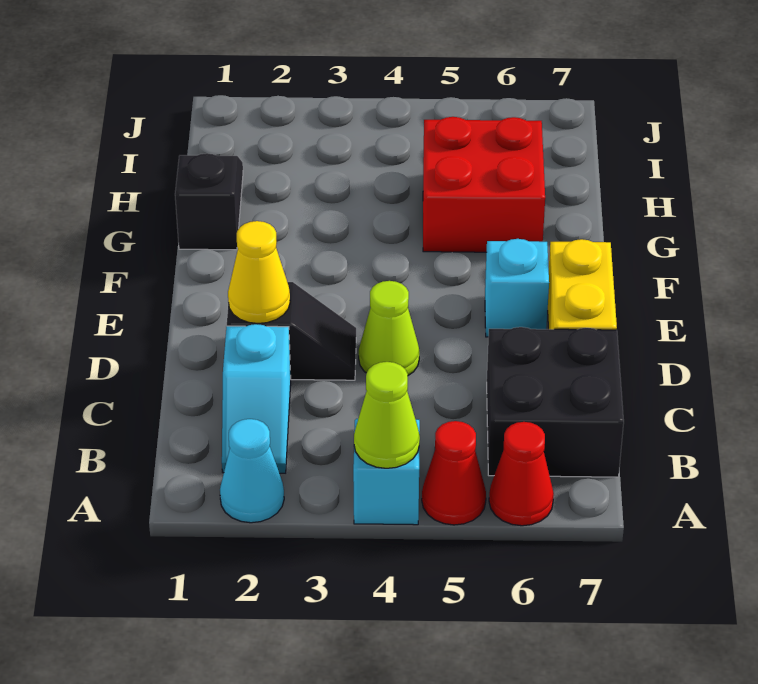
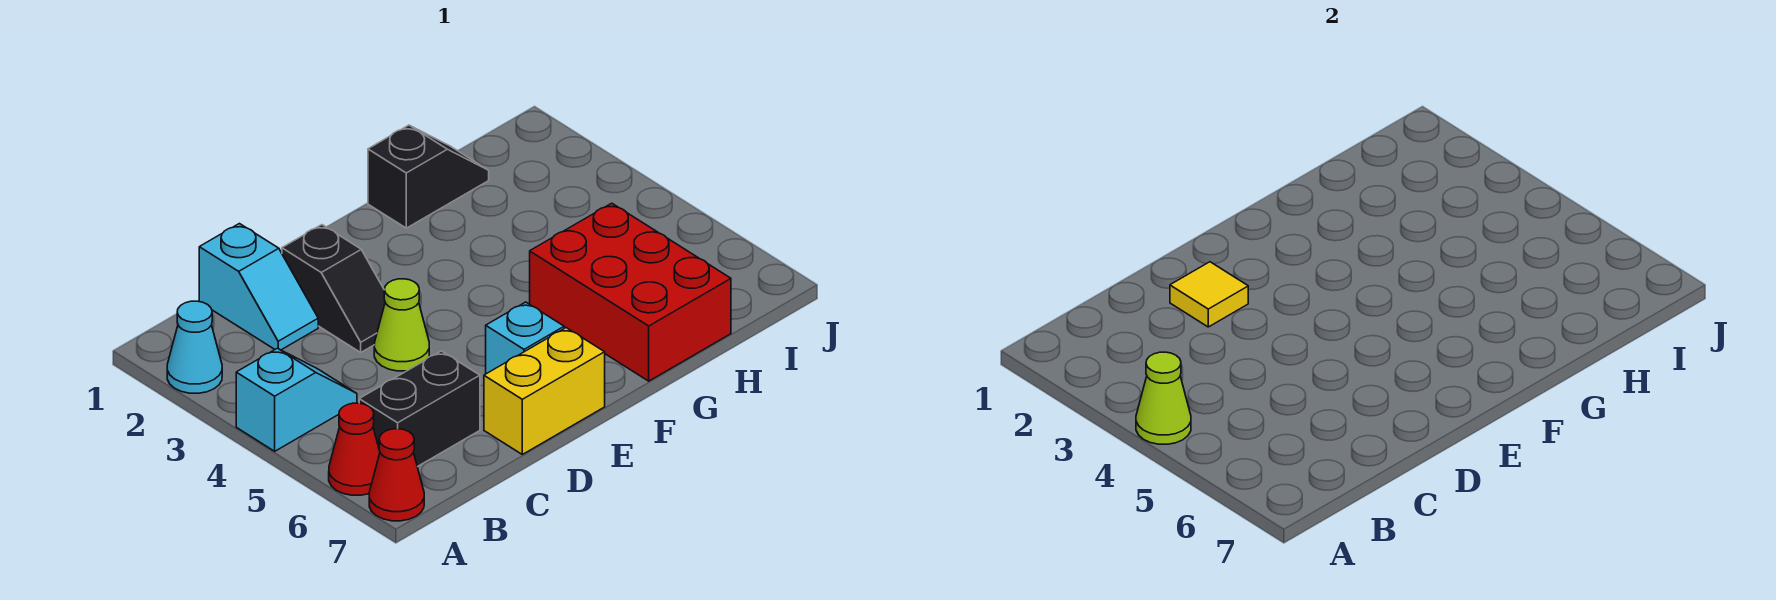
red 1x1 cone [422,421,486,525] -> red 1x1 cone moved to [369,429,424,521]
cyan 1x2 slope [222,324,291,473] -> cyan 1x2 slope turned to [199,224,318,350]
black 2x2 brick [487,327,624,477] -> black 1x2 brick [359,351,480,467]
yellow 1x1 cone [228,221,290,324] -> yellow 1x1 tile [1170,262,1248,327]
red 2x2 brick [423,117,545,252] -> red 2x3 brick [530,203,731,381]

